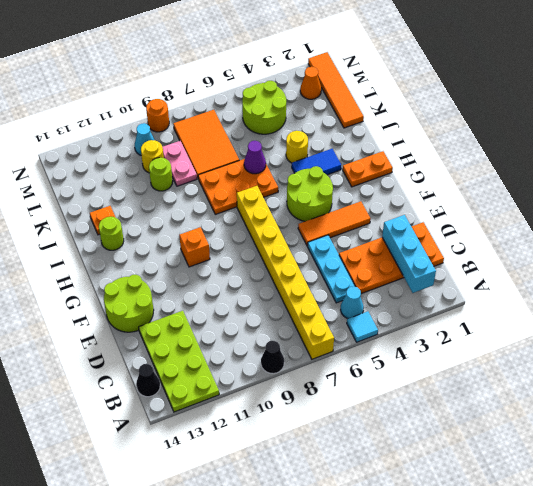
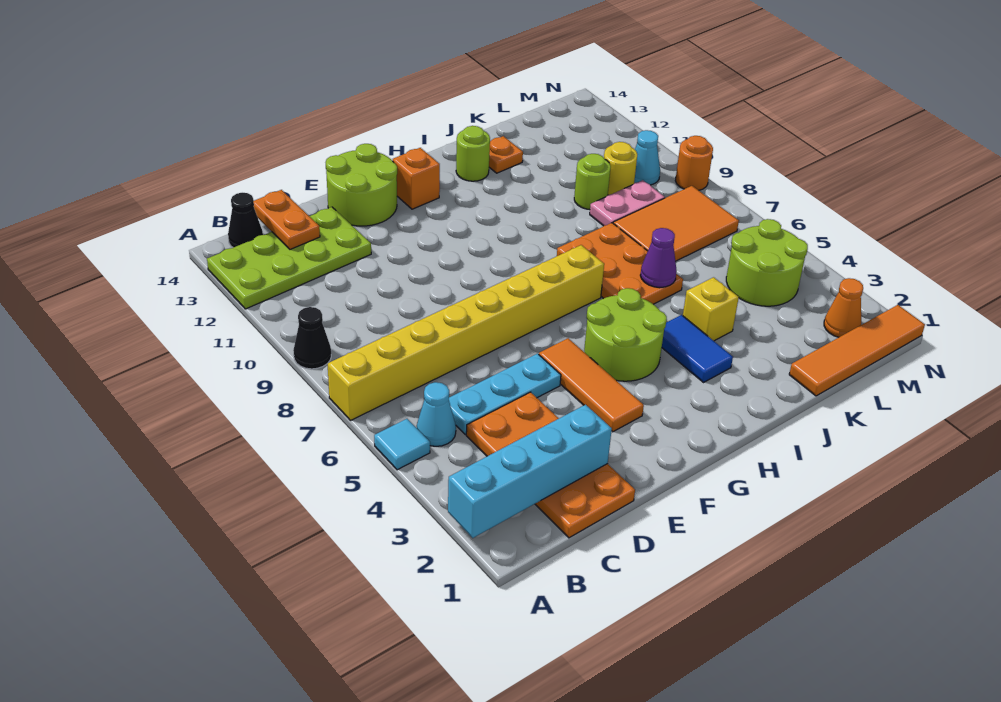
cyan 1x3 brick [382,215,436,293] -> cyan 1x4 brick [448,405,612,538]
orange 1x1 brick [179,227,210,267] -> orange 1x1 brick moved to [393,148,440,209]
orange 1x2 plate [343,151,393,187] -> orange 1x2 plate moved to [254,190,320,249]
yellow 1x1 round brick [286,131,308,163] -> yellow 1x1 brick [683,277,739,341]

